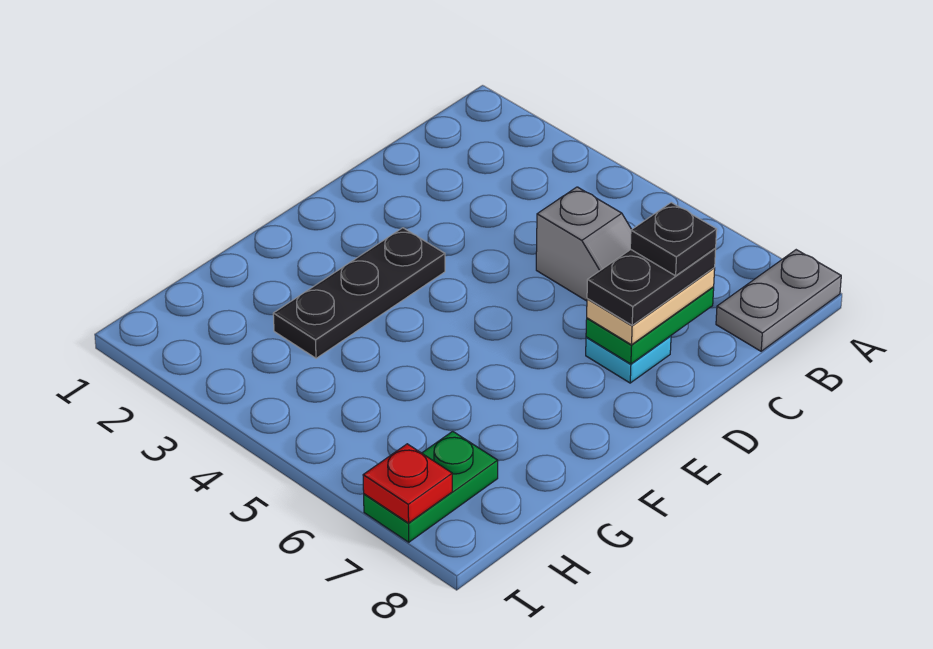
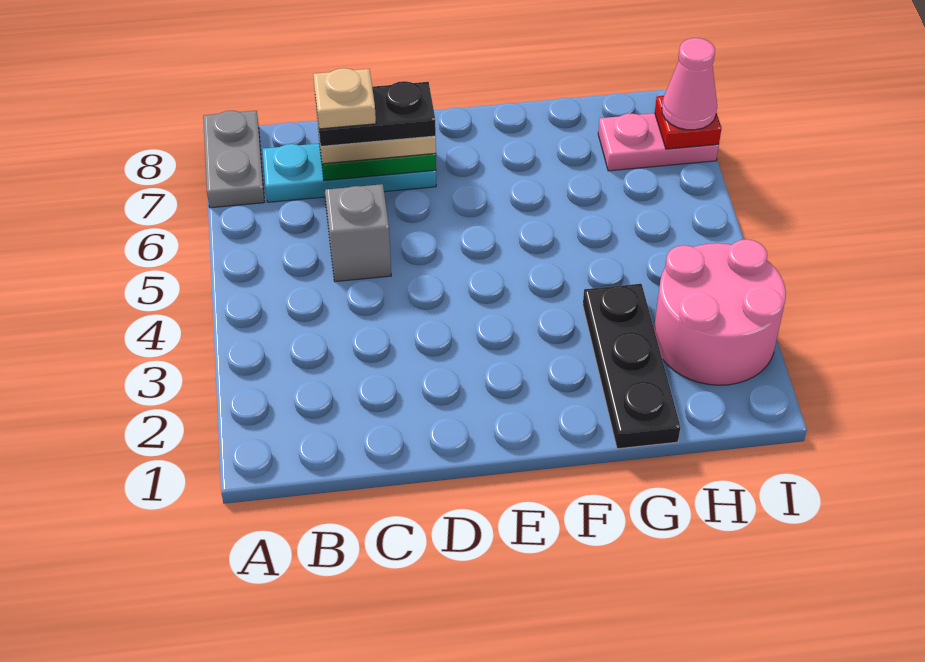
grey 1x2 plate [716,250,841,351] -> grey 1x2 plate turned to [203,111,265,208]
black 1x1 plate [630,203,717,276] -> tan 1x1 plate [313,68,376,129]
cyan 1x1 plate [586,336,671,383] -> cyan 1x3 plate [262,143,436,202]
black 1x3 plate [273,228,445,358] -> black 1x3 plate turned to [583,284,680,449]
none -> pink 2x2 round brick [654,239,786,385]
green 1x2 plate [364,431,498,542] -> pink 1x2 plate [598,113,719,171]
none -> pink 1x1 cone [662,38,717,130]

